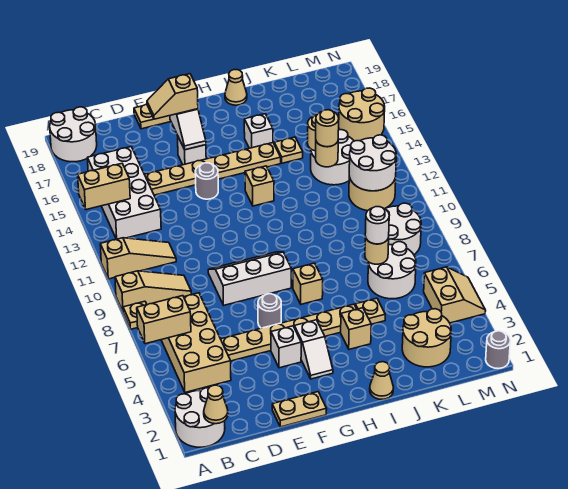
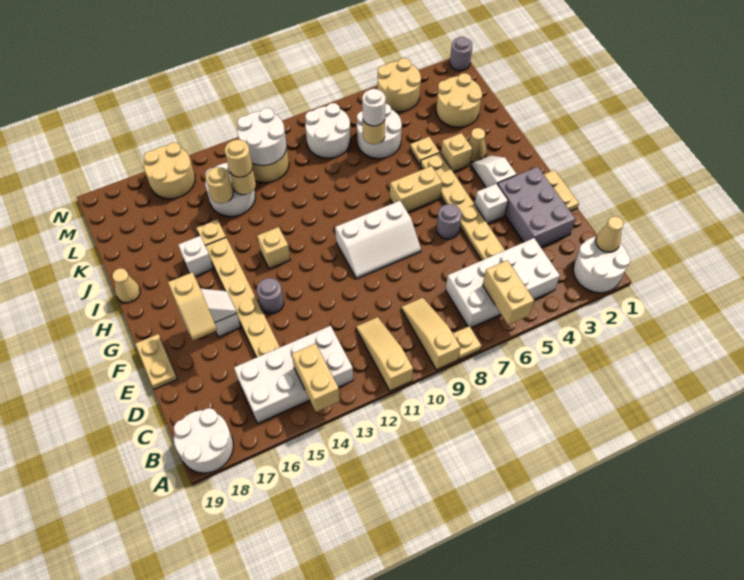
tan 2x4 brick [161,293,231,392] -> white 2x4 brick [446,238,560,328]
none -> grey 2x3 brick [497,167,576,247]
white 2x3 slope [208,252,291,305] -> white 2x3 slope turned to [335,201,421,279]
white 1x2 slope [294,320,333,379] -> white 1x2 slope turned to [472,155,517,188]
tan 1x1 brick [293,263,323,304] -> tan 1x2 brick [390,166,442,212]
tan 1x1 cone [370,362,394,399] -> tan 1x1 cone moved to [468,128,486,162]
tan 2x2 slope [424,267,486,323] -> tan 2x2 round brick [377,58,421,112]

